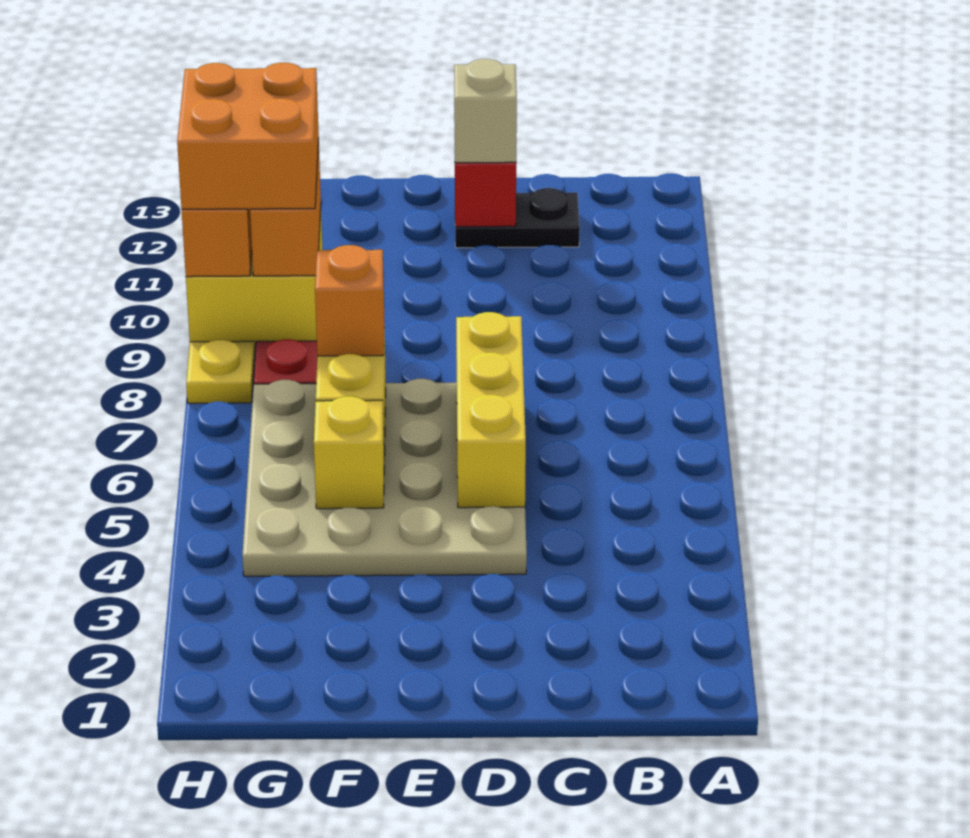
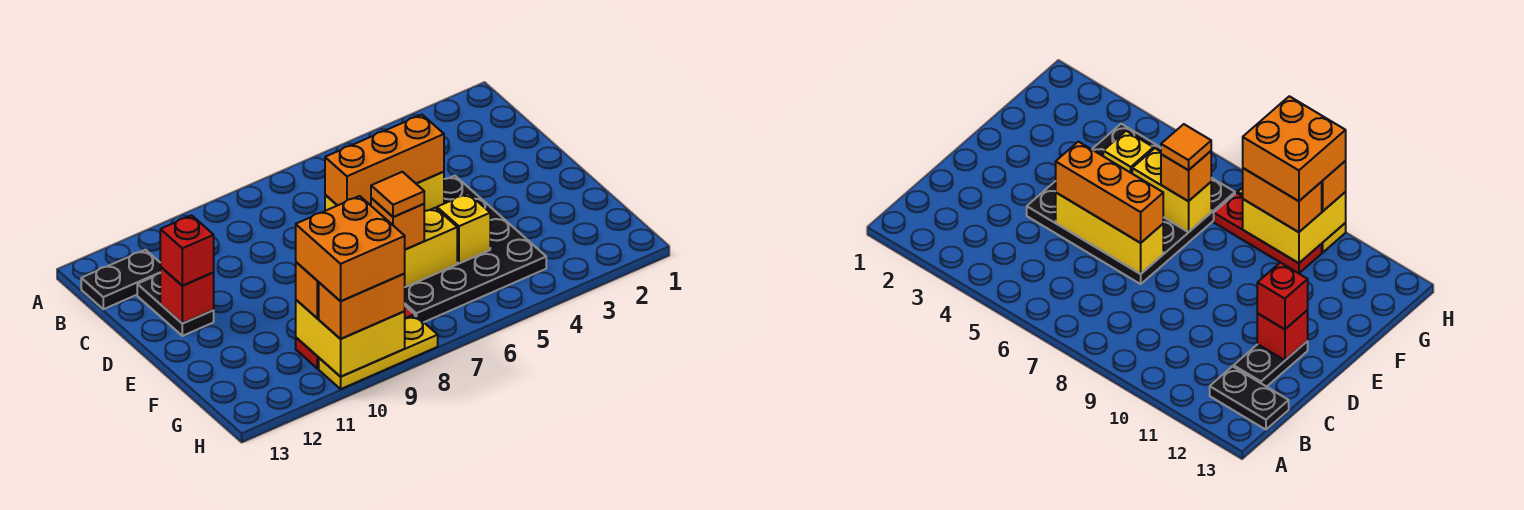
none -> black 1x2 plate [81,250,161,309]
tan 4x4 plate [242,379,527,576] -> black 4x4 plate [405,176,546,322]
none -> orange 1x3 brick [325,115,444,205]
tan 1x1 brick [454,59,517,163] -> red 1x1 brick [160,215,214,286]
none -> orange 1x1 tile [371,172,424,217]

